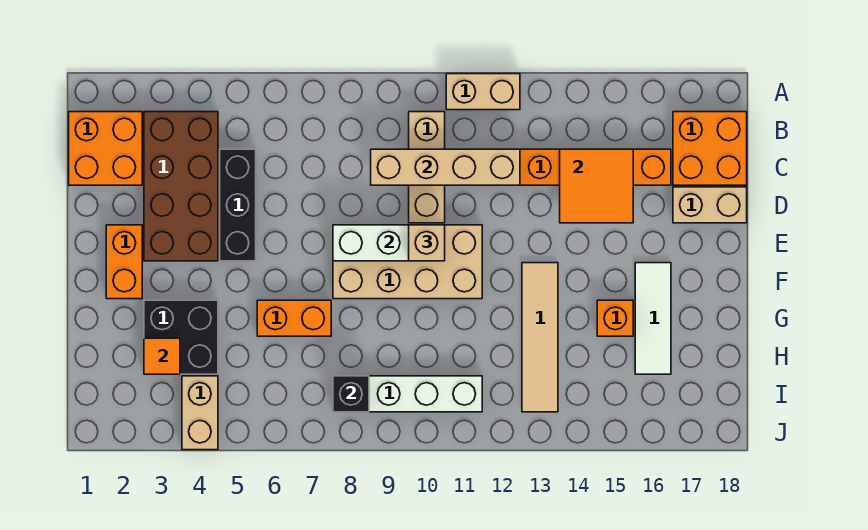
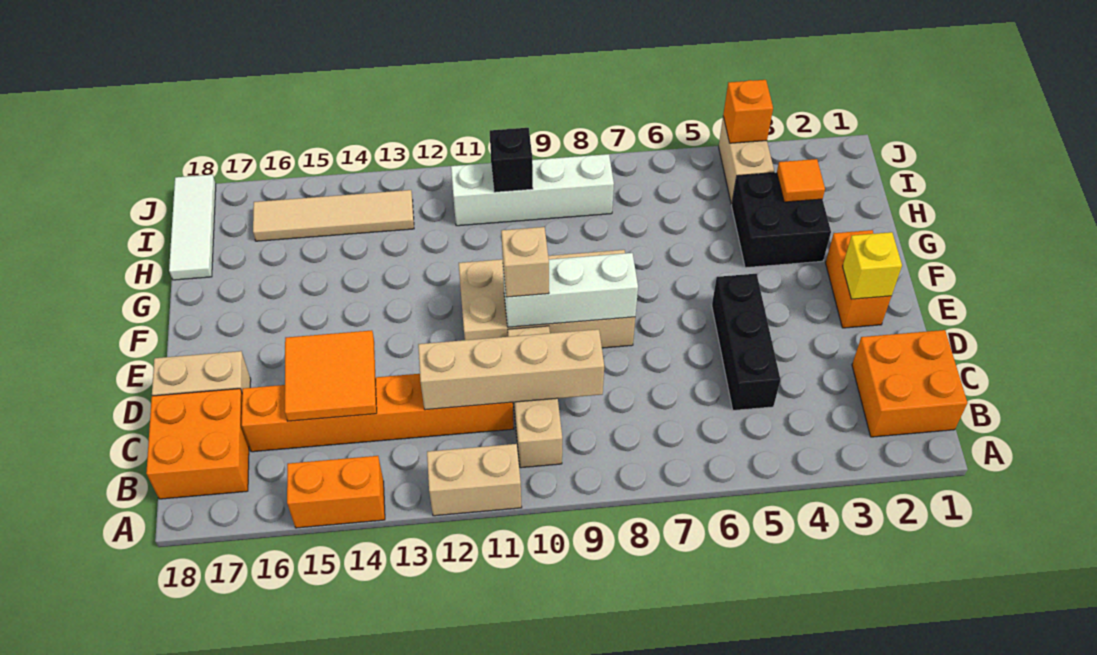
brown 2x4 brick [144,112,218,261] -> none
none -> yellow 1x1 brick [843,232,902,299]
tan 1x4 tile [522,263,558,412] -> tan 1x4 tile turned to [253,190,414,241]
white 1x3 tile [635,263,671,374] -> white 1x3 tile moved to [169,175,216,280]
orange 1x2 brick [257,300,331,336] -> orange 1x2 brick moved to [287,456,385,528]
orange 1x1 brick [597,300,633,336] -> orange 1x1 brick moved to [723,80,773,143]
black 1x1 brick [333,376,369,412] -> black 1x1 brick moved to [490,128,533,192]

